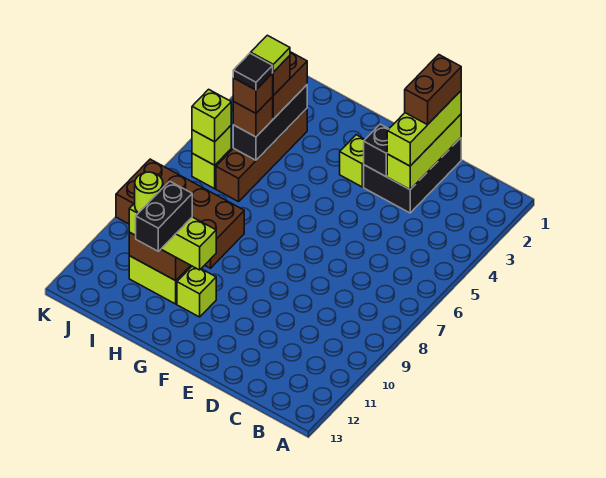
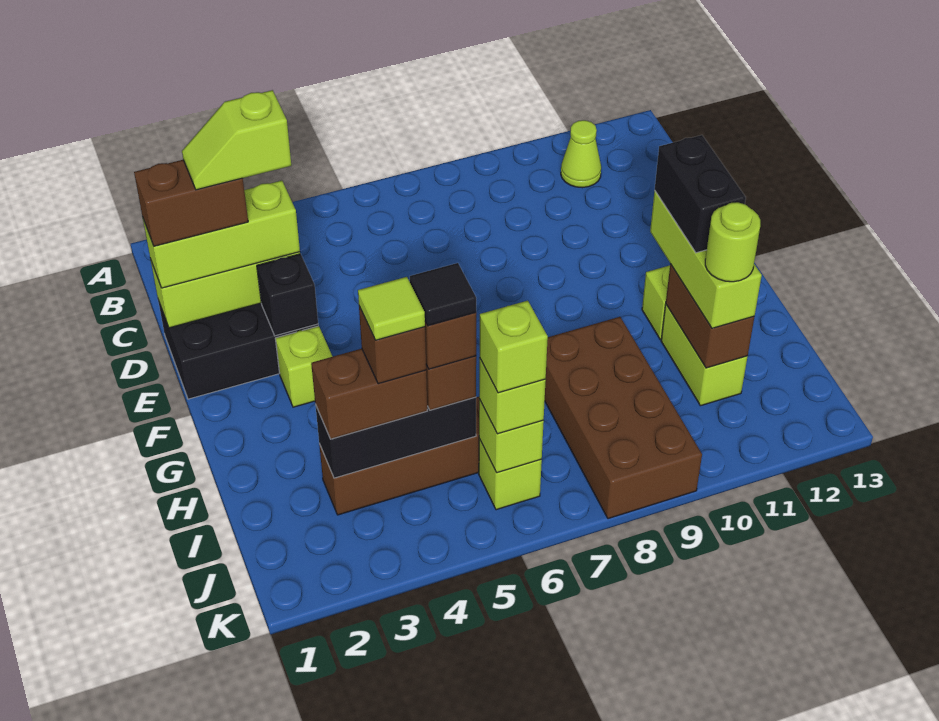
none -> lime 1x1 cone [561,120,601,188]
none -> lime 1x2 slope [182,90,291,190]
black 1x2 brick [135,181,192,251] -> black 1x2 brick turned to [655,135,746,253]
none -> lime 1x1 brick [480,301,548,393]

